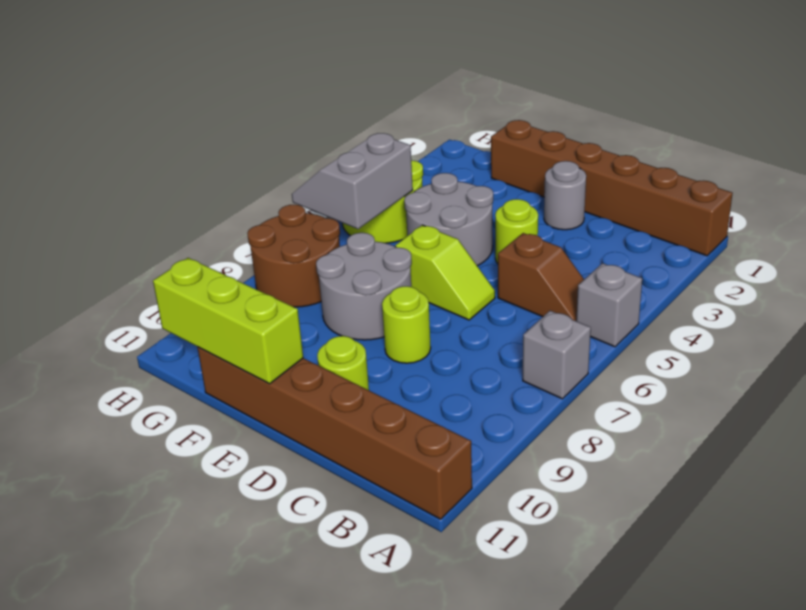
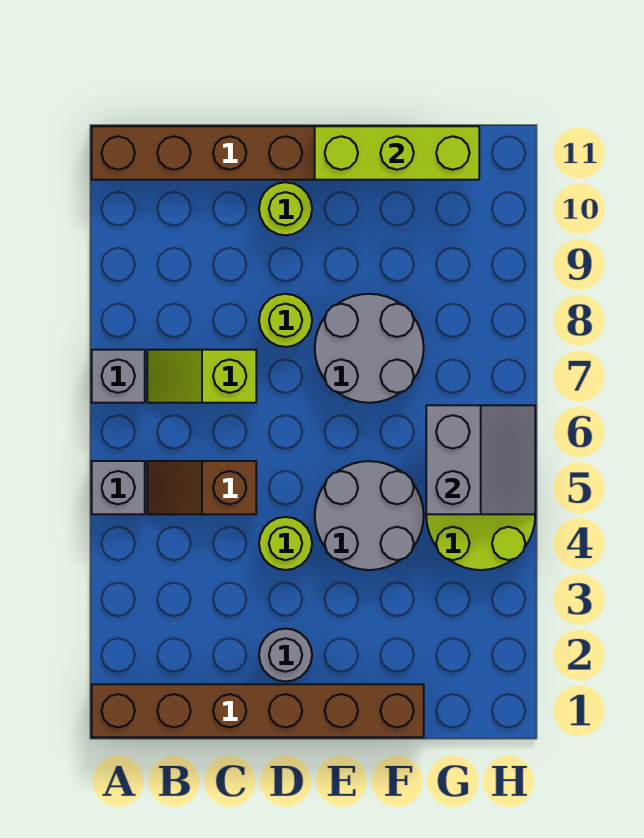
lime 1x2 slope [395,225,495,320] -> lime 1x2 slope moved to [147,350,256,403]
brown 2x2 round brick [247,205,340,307] -> none

